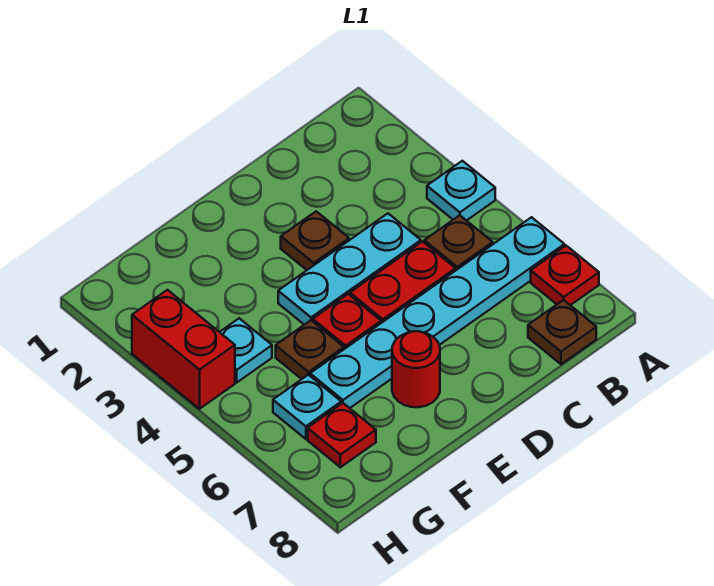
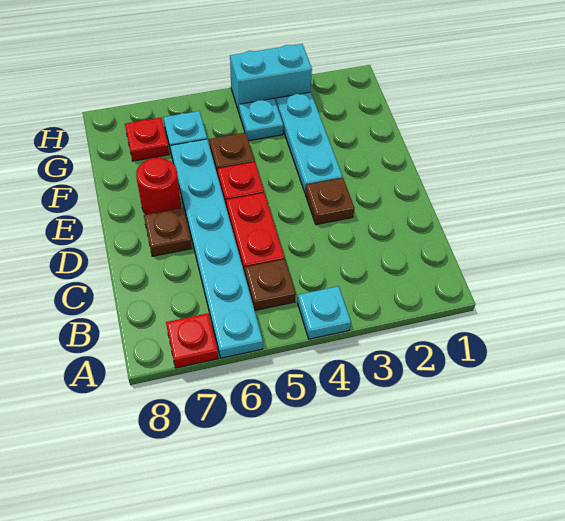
brown 1x1 plate [528,300,596,364] -> brown 1x1 plate moved to [144,208,192,256]
cyan 1x3 plate [278,213,421,325] -> cyan 1x3 plate moved to [276,92,343,192]
red 1x2 brick [132,290,235,409] -> cyan 1x2 brick [230,44,312,112]

